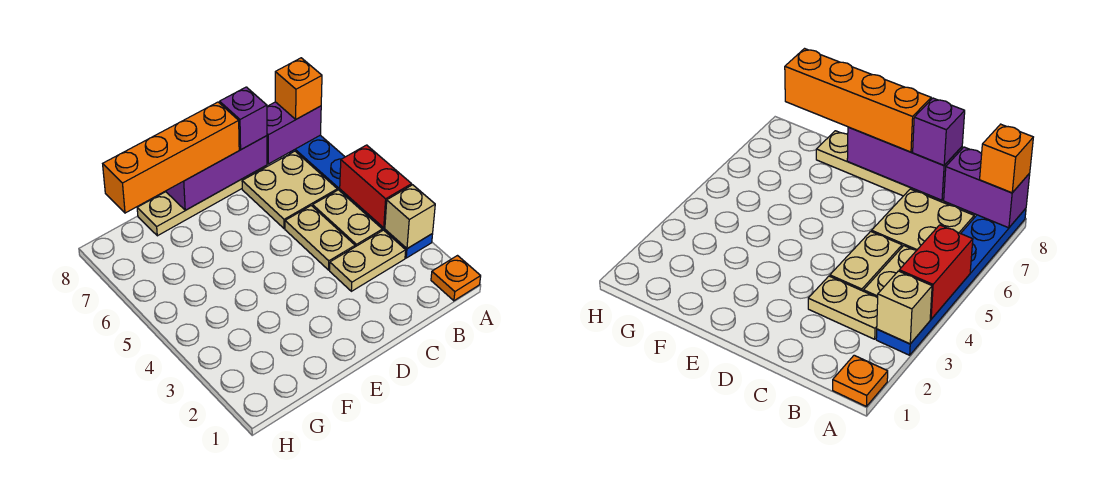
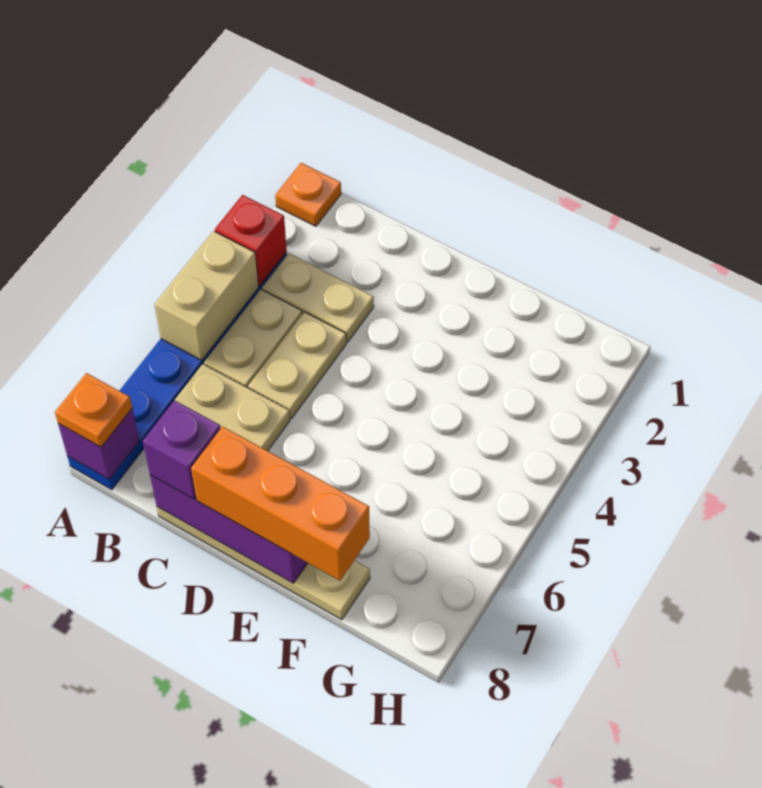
tan 1x1 brick [385,185,435,249] -> red 1x1 brick [215,195,287,286]
red 1x2 brick [340,145,412,228] -> tan 1x2 brick [154,231,259,360]
purple 1x2 brick [267,102,321,164] -> purple 1x1 brick [58,409,139,479]
orange 1x1 brick [275,58,322,119] -> orange 1x1 plate [55,373,132,447]
orange 1x4 brick [103,102,239,213] -> orange 1x3 brick [191,427,370,581]

